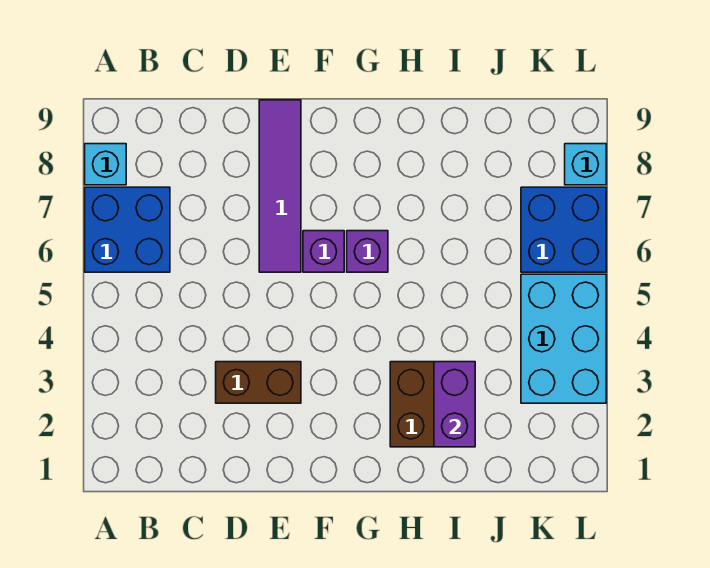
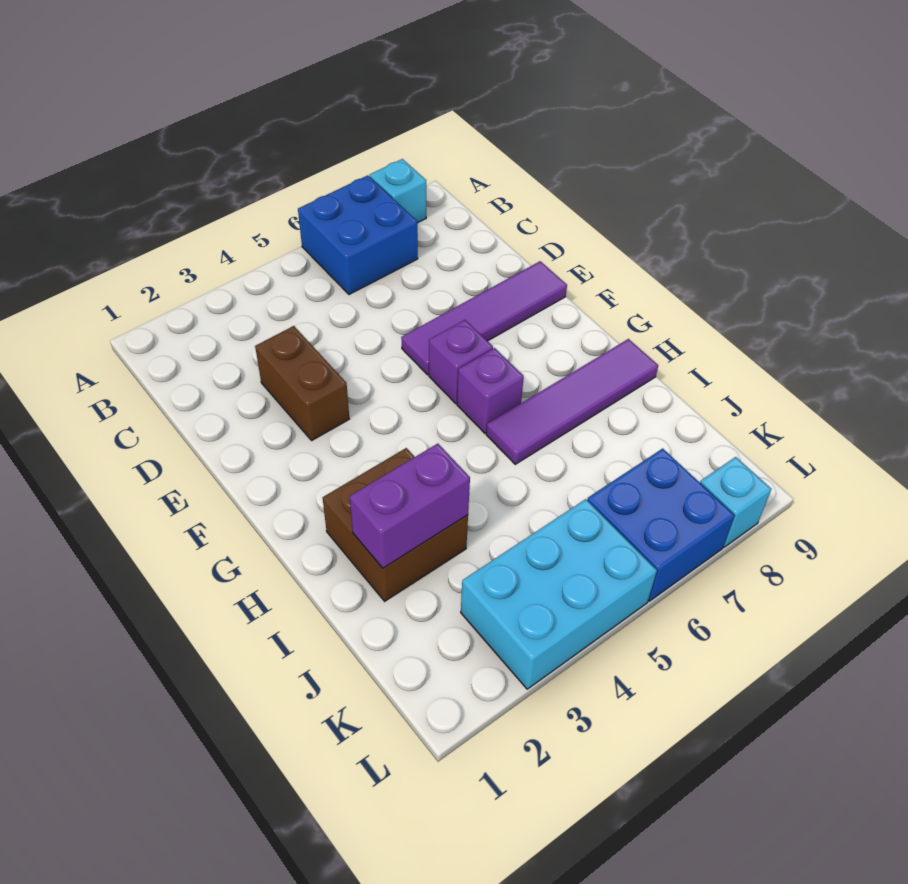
none -> purple 1x4 tile [486,339,658,464]

